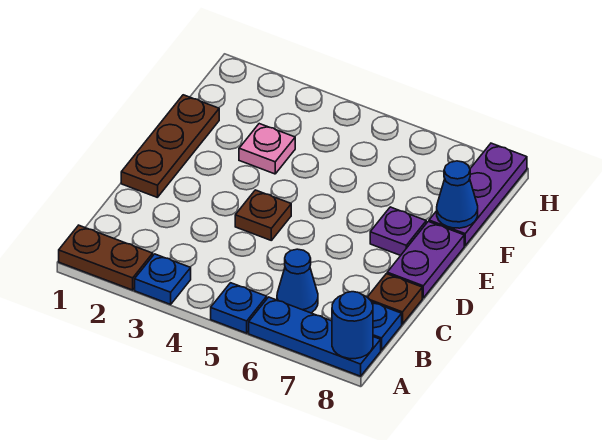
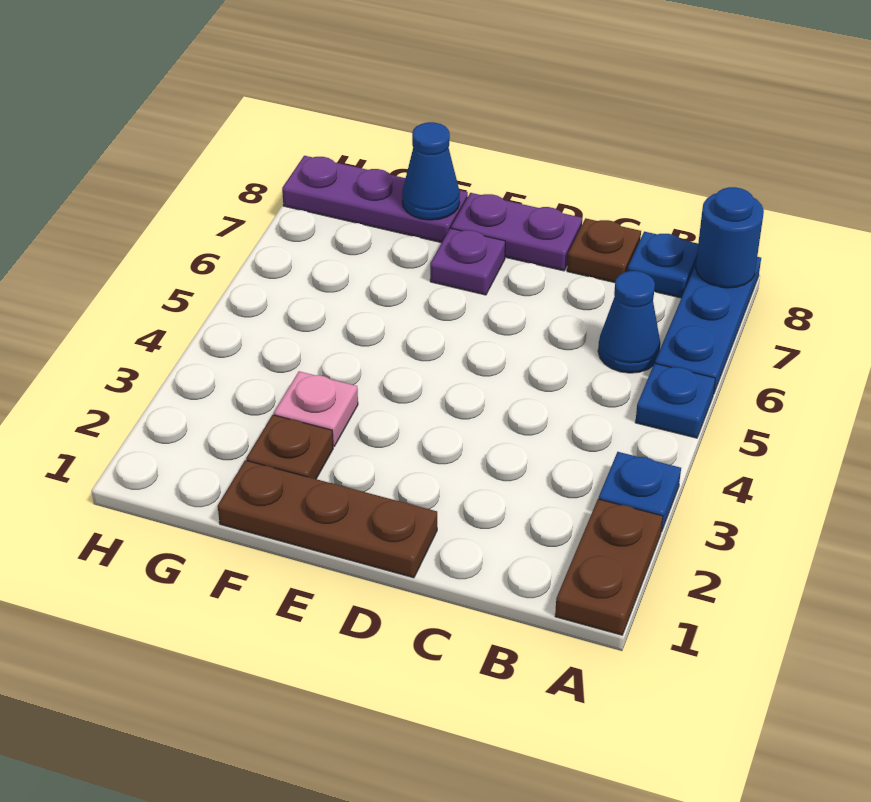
brown 1x1 plate [235,190,291,240] -> brown 1x1 plate moved to [246,415,333,479]

